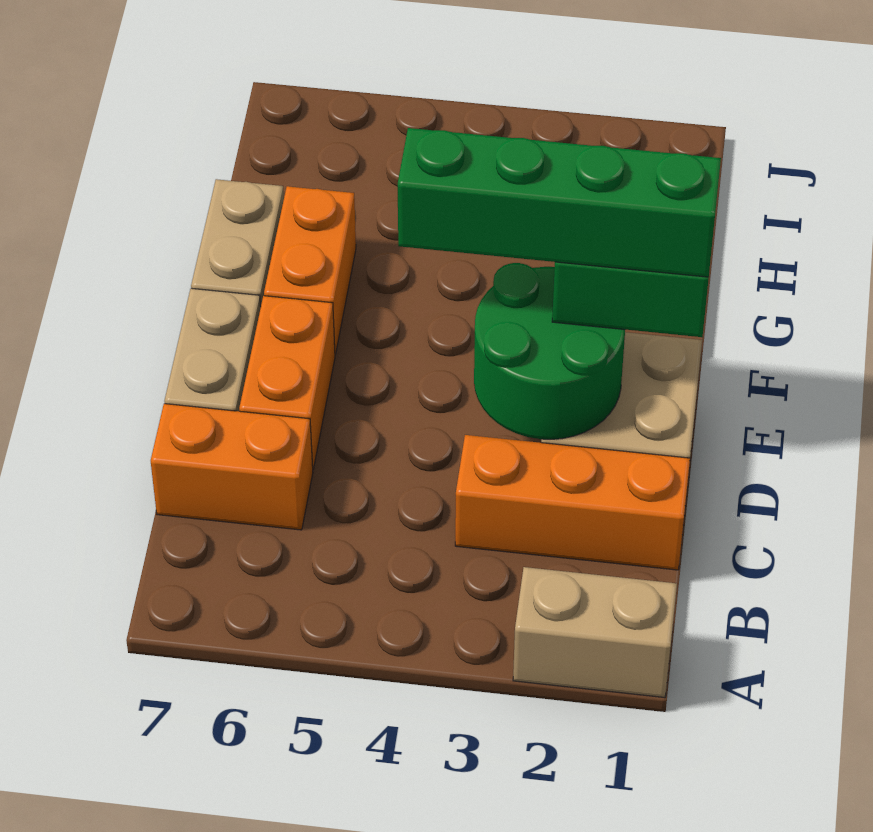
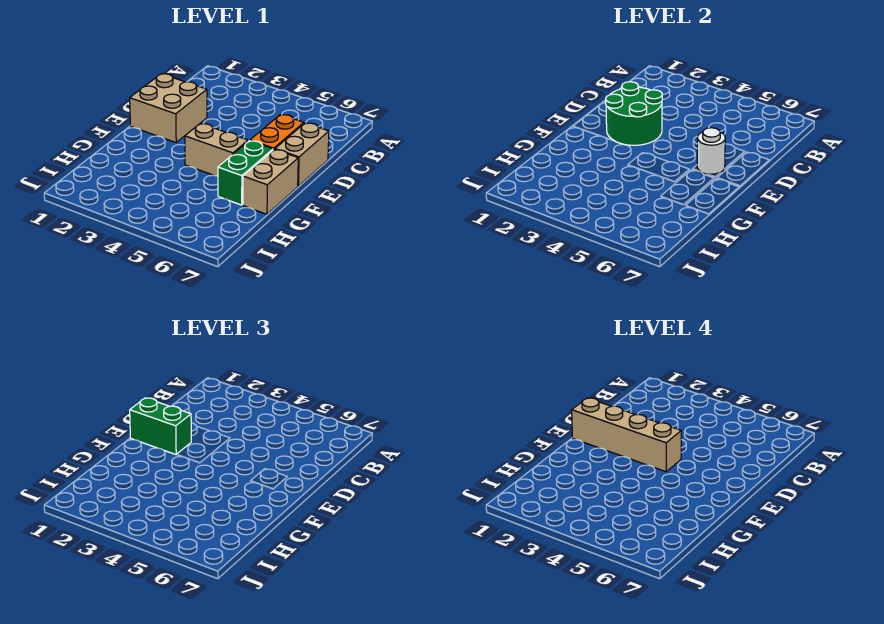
tan 1x2 brick [513,567,677,698] -> tan 1x2 brick moved to [185,123,248,176]
orange 1x3 brick [455,435,690,570] -> none
orange 1x2 brick [151,404,313,530] -> none
green 1x4 brick [398,128,721,277] -> tan 1x4 brick [572,398,681,472]
none -> white 1x1 round brick [697,128,725,174]
orange 1x2 brick [264,186,356,355] -> green 1x2 brick [218,141,273,205]

